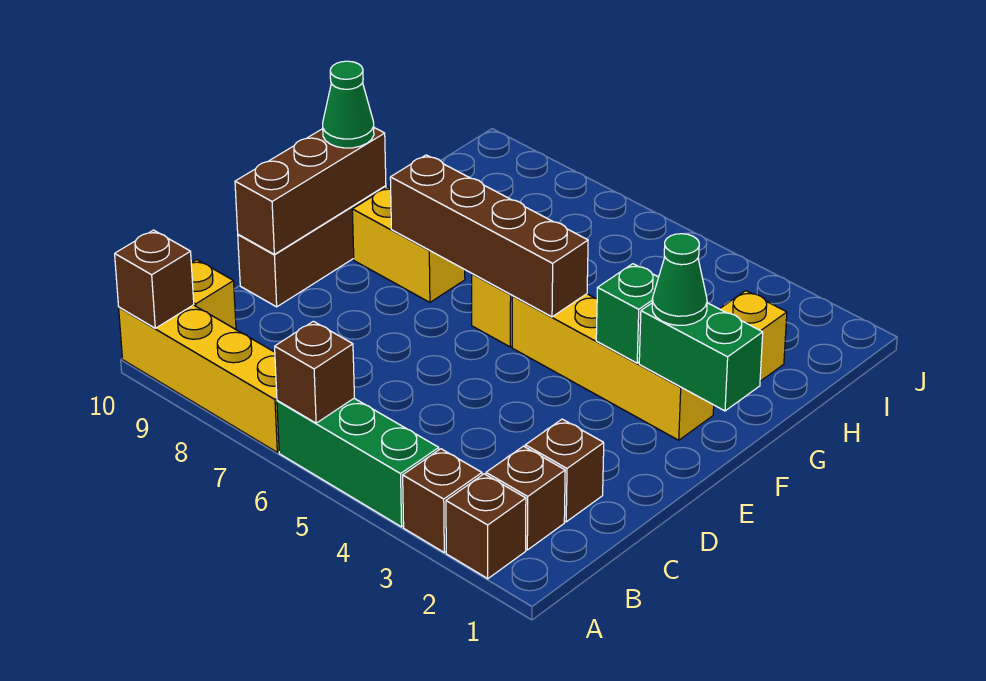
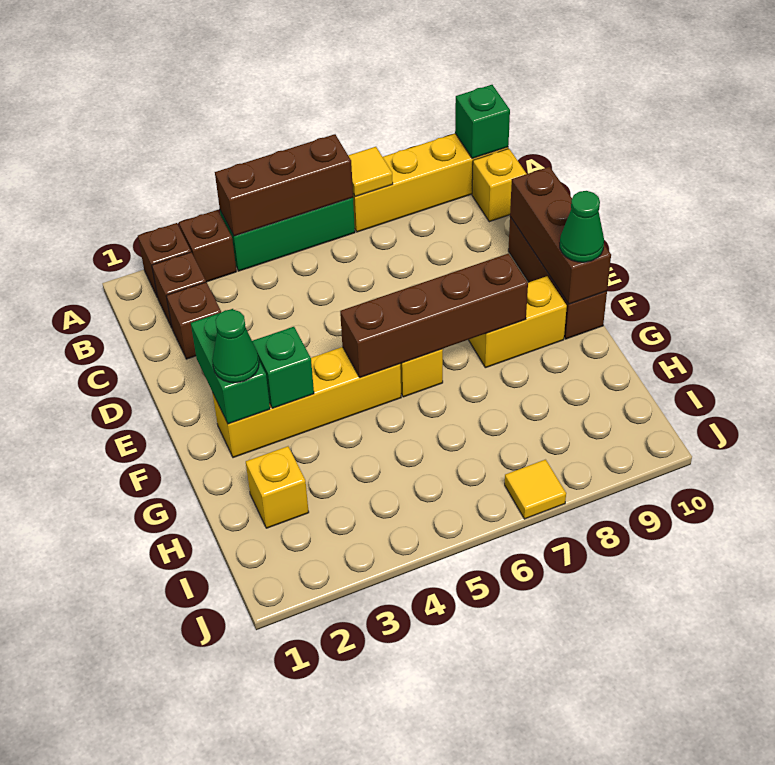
brown 1x1 brick [275,321,354,423] -> brown 1x3 brick [215,134,353,236]
none -> yellow 1x1 tile [348,147,393,197]
brown 1x1 brick [115,230,194,328] -> green 1x1 brick [455,85,510,159]
green 1x2 brick [639,303,763,411] -> green 1x2 brick turned to [191,309,270,424]
none -> yellow 1x1 tile [505,460,566,519]

